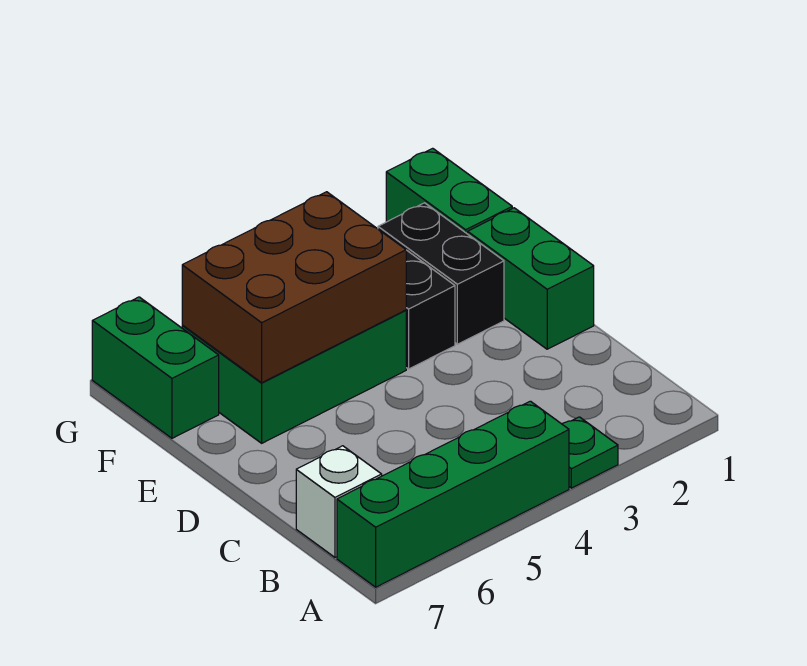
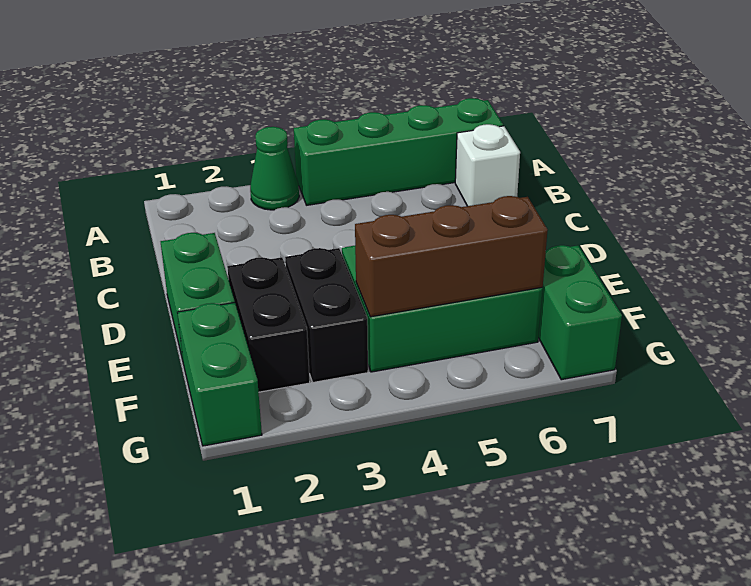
green 1x1 plate [562,417,618,488] -> green 1x1 cone [250,127,299,210]
brown 2x3 brick [182,192,406,383] -> brown 1x3 brick [355,196,548,317]

